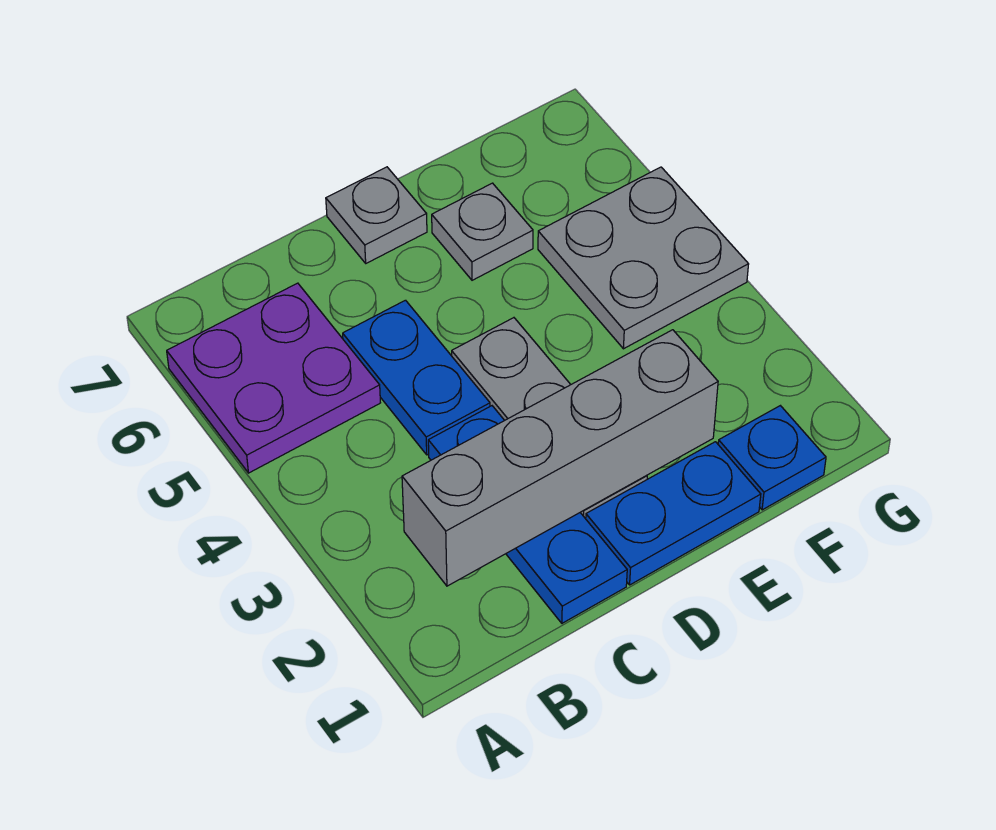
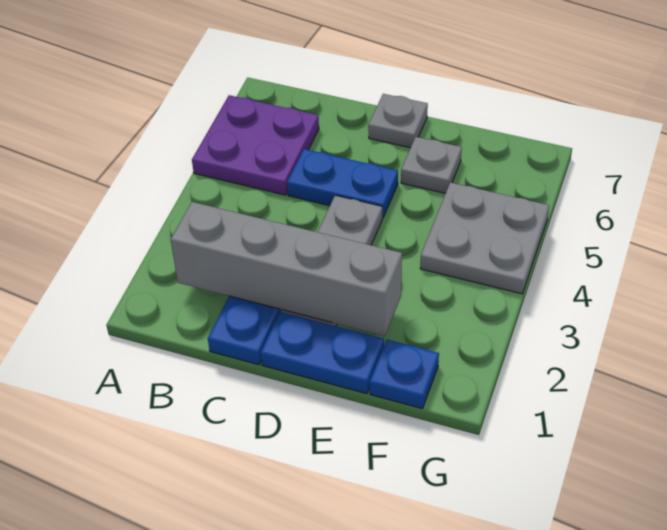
blue 1x2 plate [343,300,490,455] -> blue 1x2 plate turned to [287,149,398,218]

